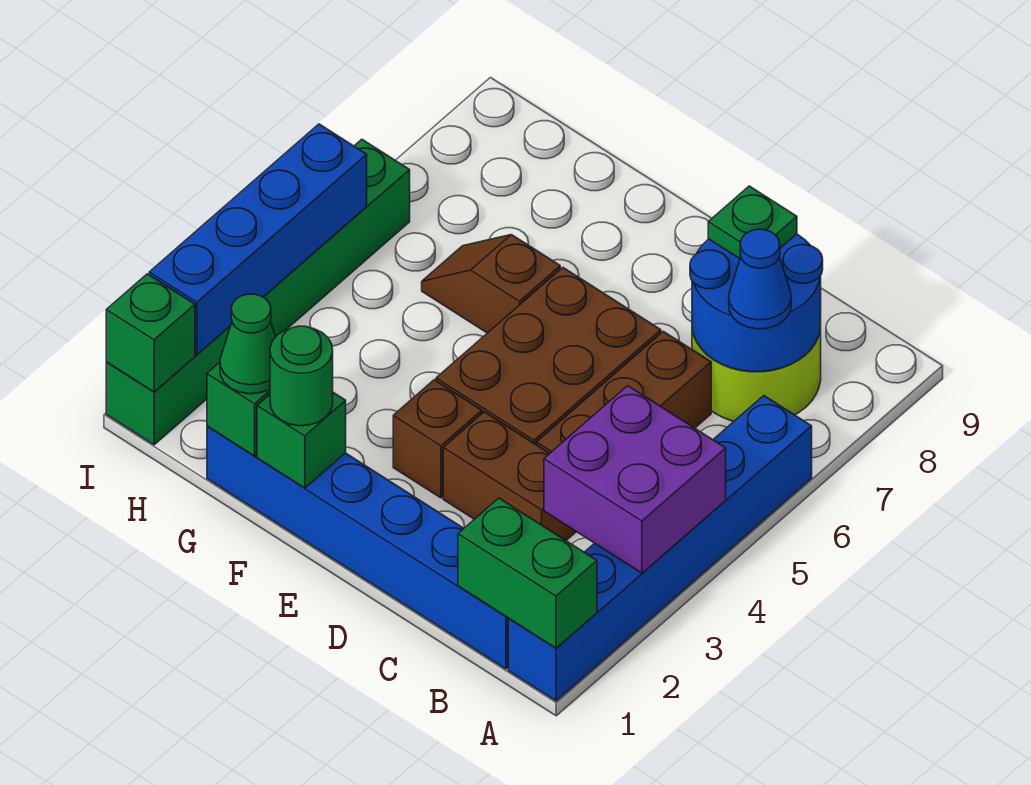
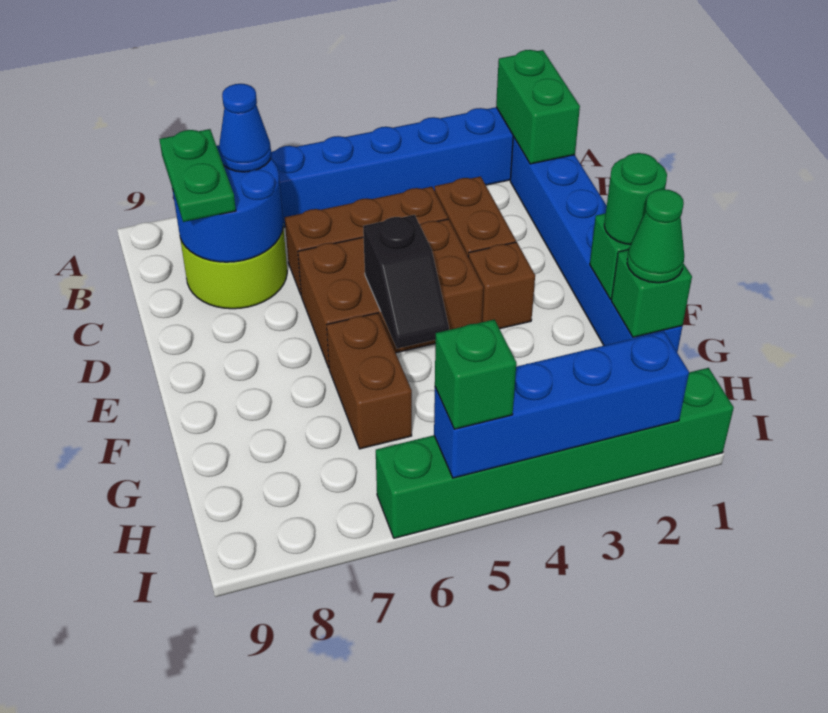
purple 2x2 brick [544,386,726,573] -> none
green 1x1 plate [708,186,797,259] -> green 1x2 plate [159,129,236,222]
none -> black 1x2 slope [363,215,449,348]
brown 1x2 slope [422,235,560,333] -> brown 1x2 brick [327,313,412,449]
green 1x1 brick [106,274,195,392] -> green 1x1 brick moved to [435,320,516,429]

